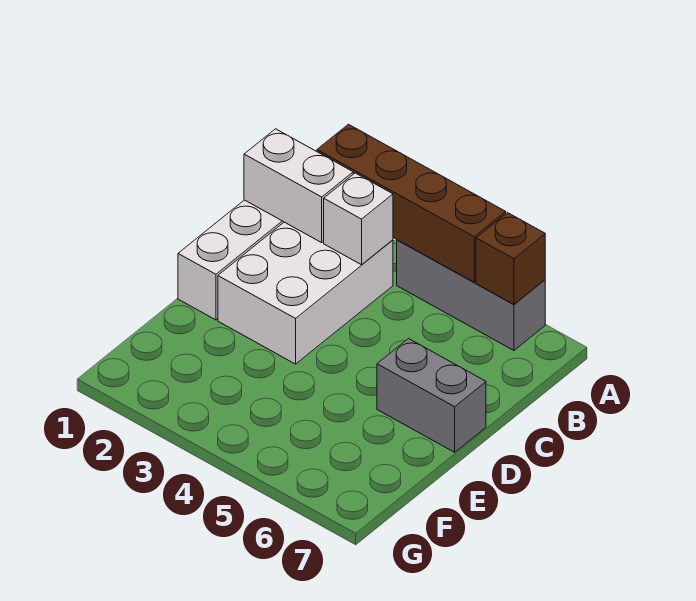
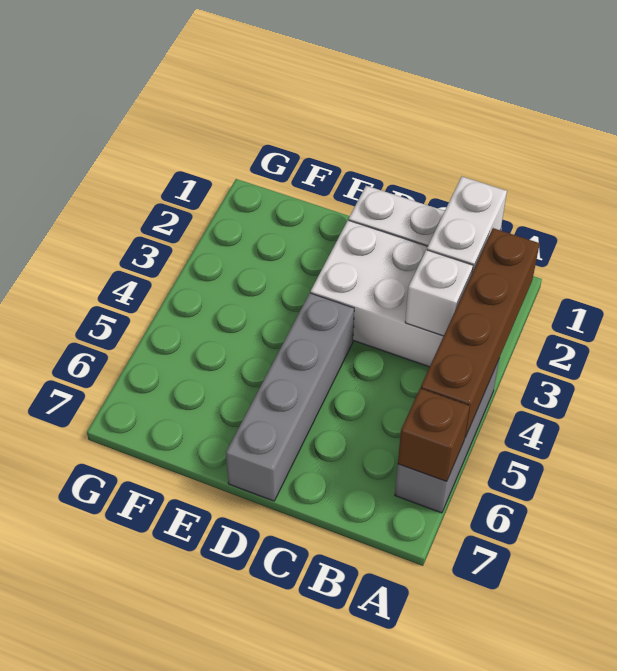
grey 1x2 brick [377,339,486,452] -> grey 1x4 brick [226,293,354,501]

